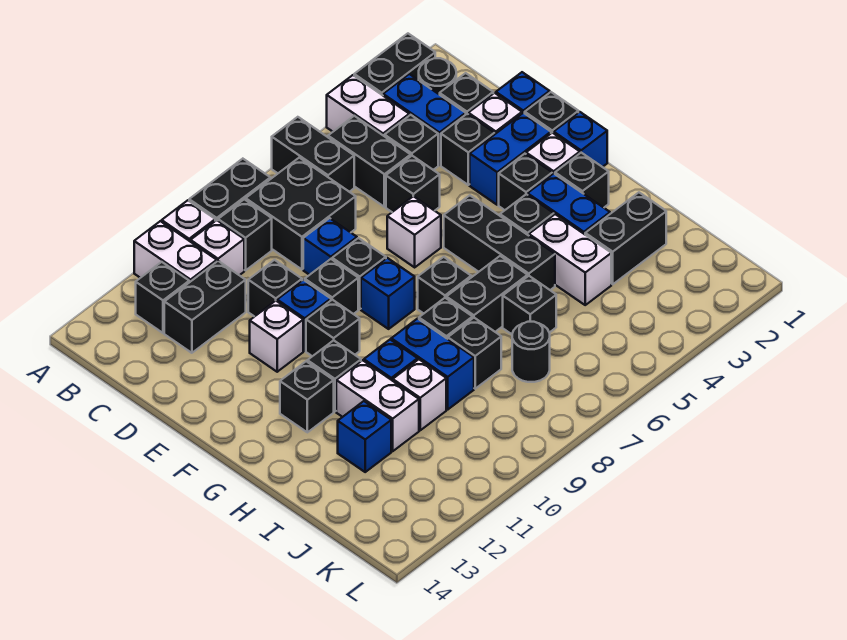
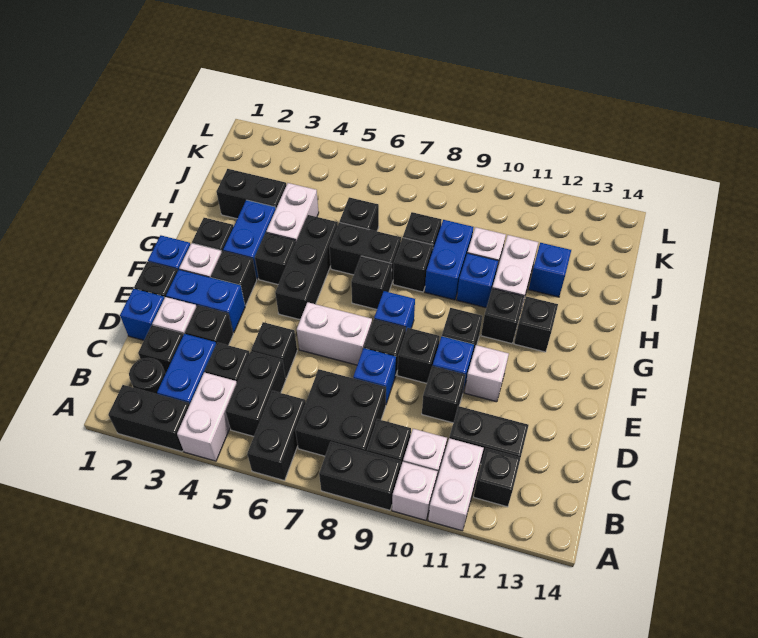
white 1x1 brick [387,196,441,267] -> white 1x2 brick [297,302,372,365]
black 1x1 round brick [512,322,550,382] -> none

